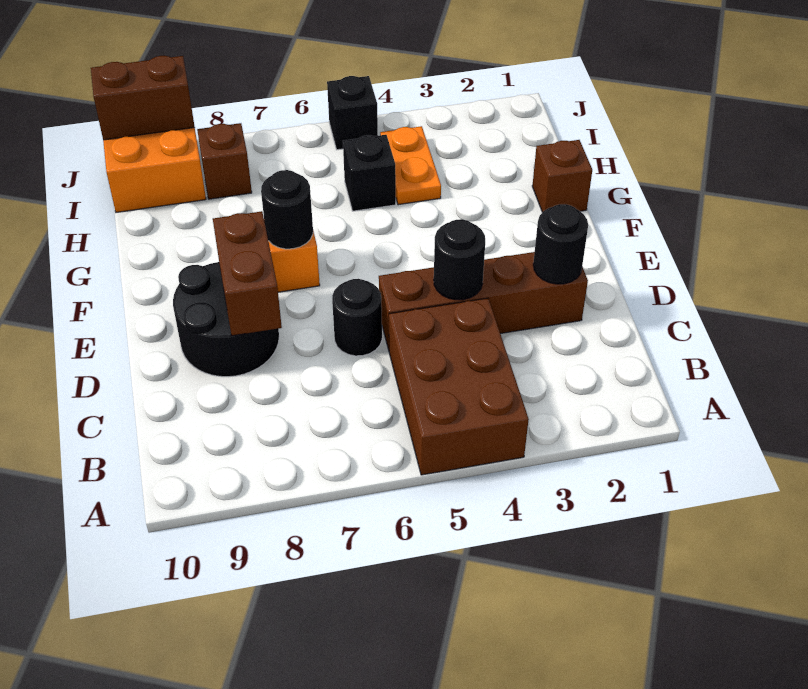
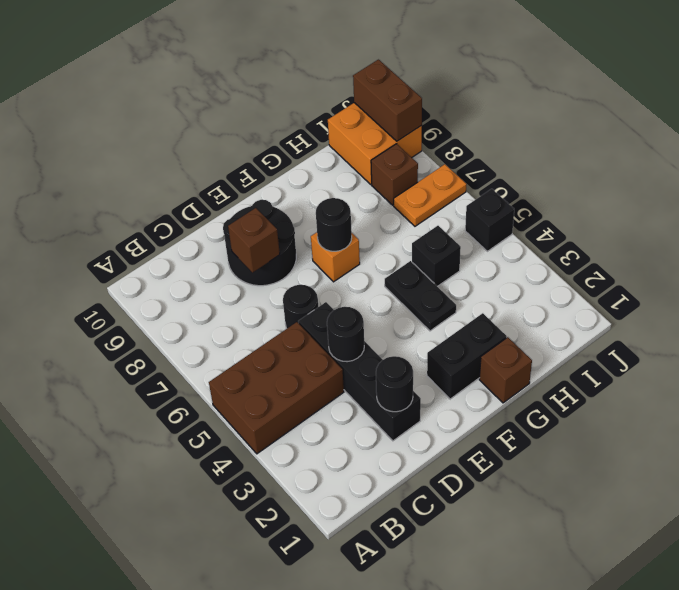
brown 1x4 brick [379,252,588,350] -> black 1x4 brick [298,302,421,441]
brown 1x2 brick [213,211,282,336] -> brown 1x1 brick [228,208,280,273]
none -> black 1x2 brick [427,313,507,399]
none -> black 1x2 plate [385,261,456,331]
orange 1x2 plate [380,126,441,205] -> orange 1x2 plate moved to [394,164,466,226]

